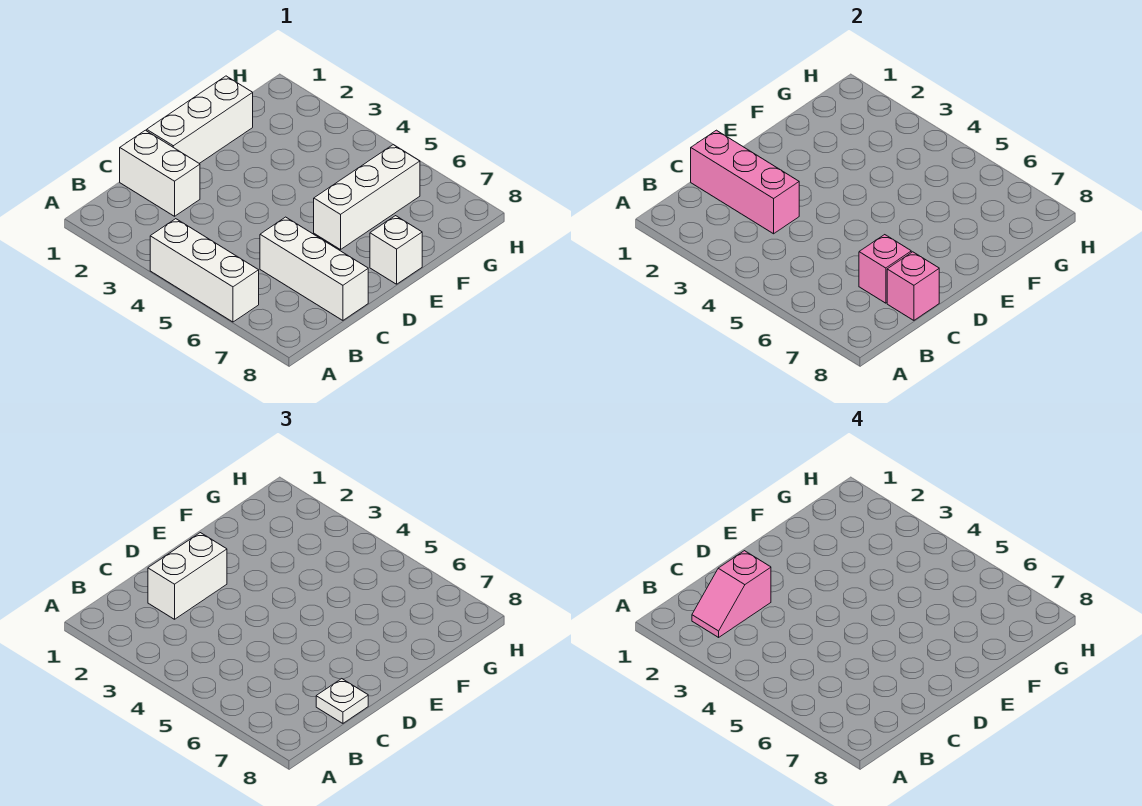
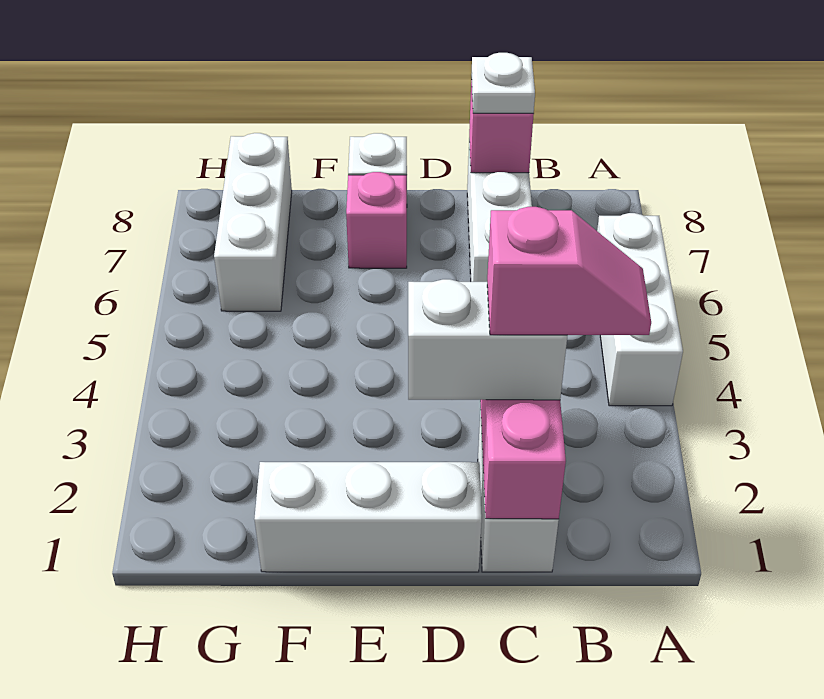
pink 1x1 brick [859,235,911,303] -> pink 1x1 brick moved to [346,172,407,268]
white 1x3 brick [314,145,420,250] -> white 1x3 brick turned to [214,133,292,311]

